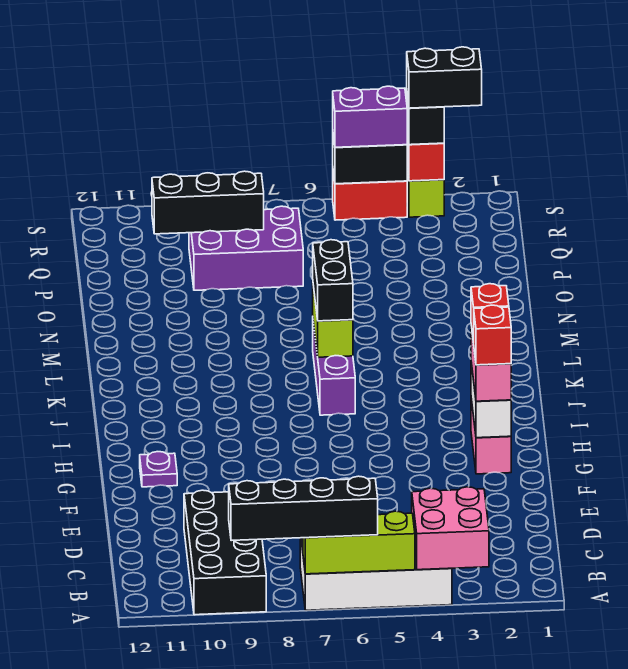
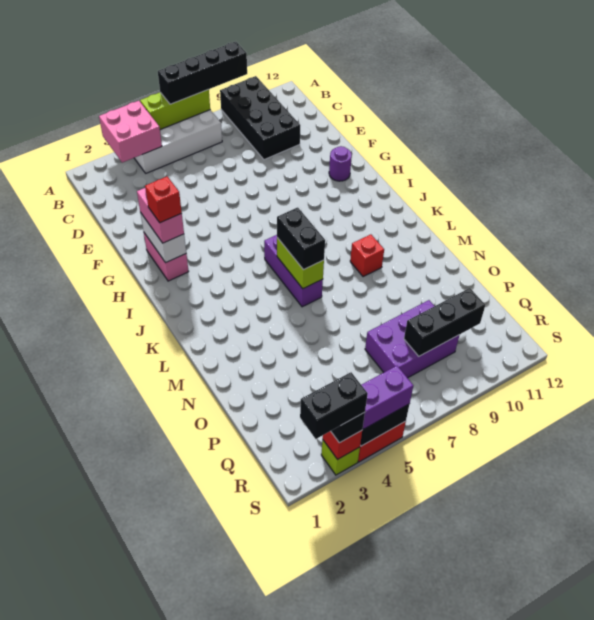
red 1x1 brick [474,305,511,365] -> red 1x1 brick moved to [350,234,384,277]
purple 1x1 plate [140,452,177,487] -> purple 1x1 round brick [329,146,352,181]

